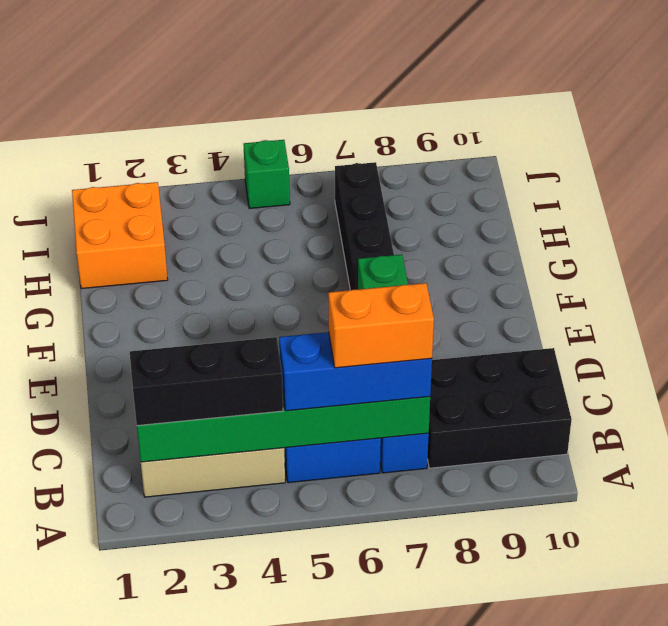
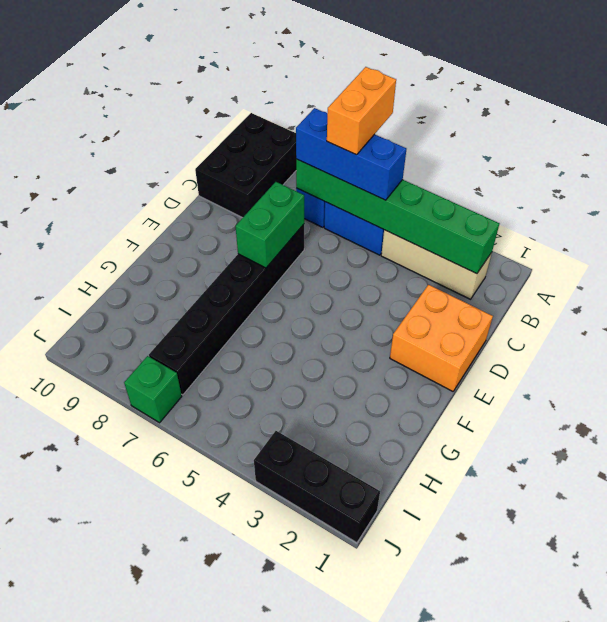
black 1x3 brick [130,337,283,426] -> black 1x3 brick moved to [254,431,380,543]
orange 1x2 brick [328,283,434,368] -> orange 1x2 brick turned to [327,67,396,155]
black 2x3 brick [427,348,572,468] -> black 2x3 brick turned to [195,113,296,218]
orange 2x2 brick [72,182,168,289] -> orange 2x2 brick moved to [390,285,493,391]
green 1x1 brick [243,140,290,209] -> green 1x1 brick moved to [124,356,182,423]

